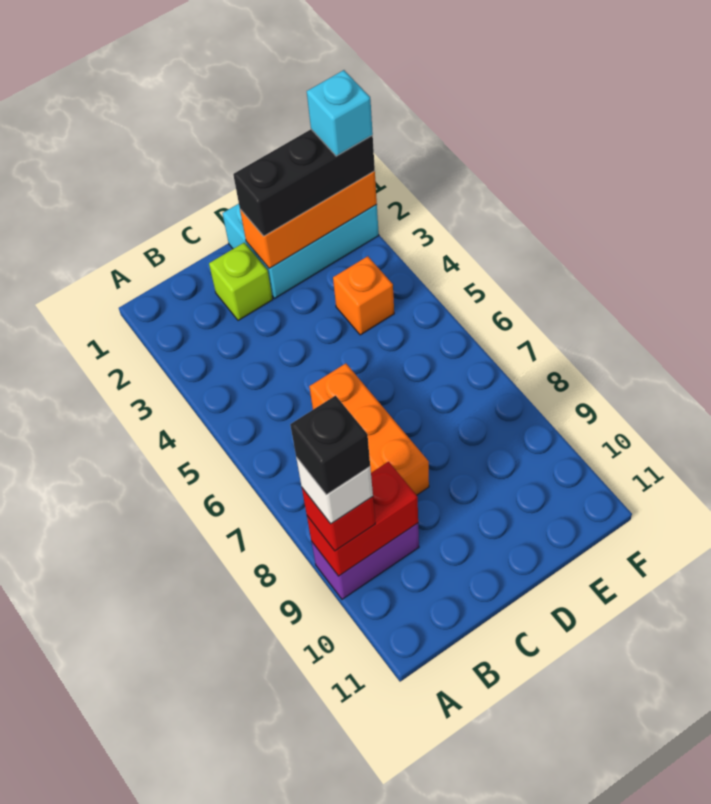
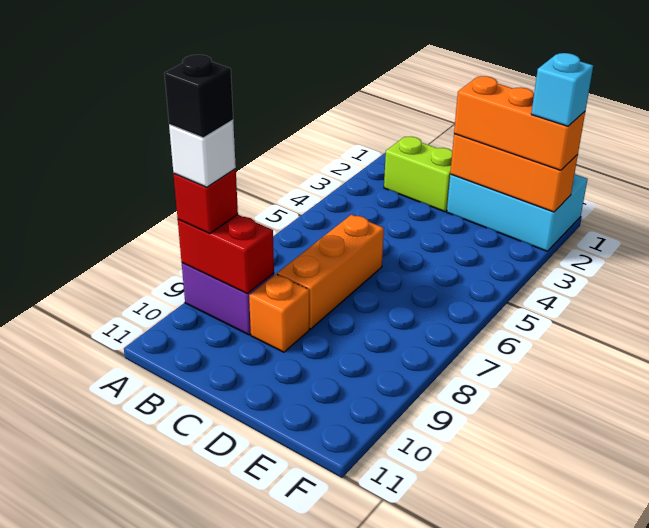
lime 1x1 brick [209,243,273,321] -> lime 1x2 brick [384,137,452,212]
black 1x3 brick [233,129,375,236] -> orange 1x3 brick [454,76,585,170]
orange 1x1 brick [333,256,394,335] -> orange 1x1 brick moved to [249,274,309,352]

